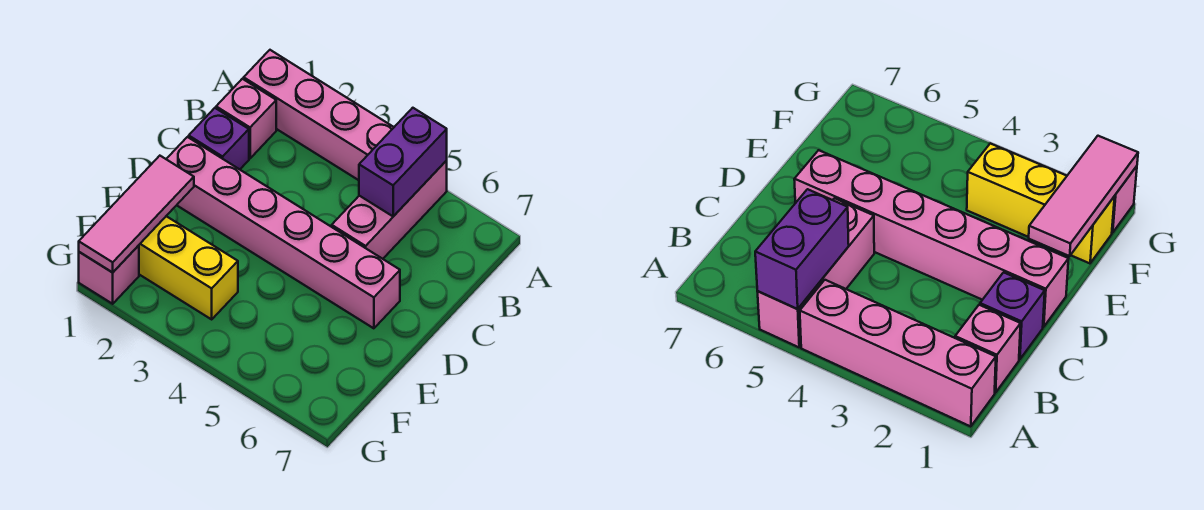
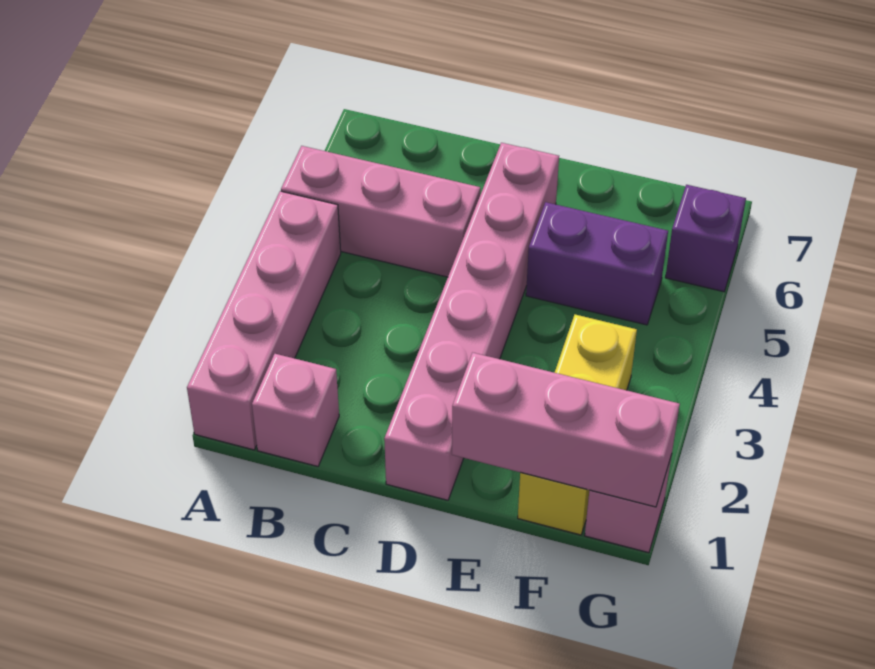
purple 1x2 brick [359,108,447,216] -> purple 1x2 brick moved to [526,202,668,325]
purple 1x1 brick [189,108,249,169] -> purple 1x1 brick moved to [665,185,746,292]
pink 1x3 tile [79,156,194,272] -> pink 1x3 brick [452,353,680,507]

